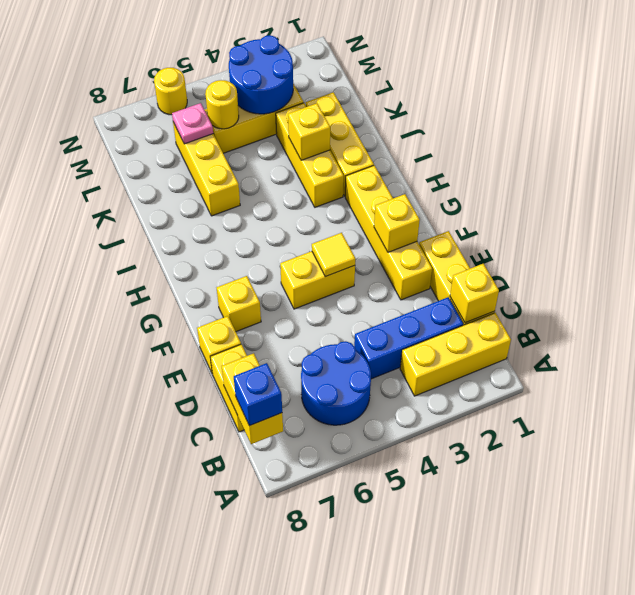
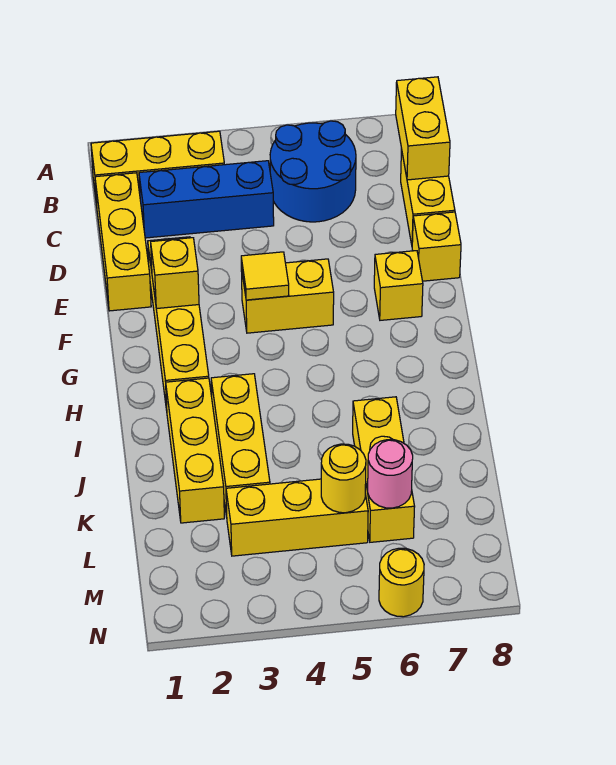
blue 1x1 brick [234,363,282,426] -> none
yellow 1x1 brick [450,264,499,323] -> none
yellow 1x1 brick [288,103,330,160] -> none
blue 2x2 round brick [229,35,293,114] -> none
pink 1x1 plate [172,103,213,144] -> pink 1x1 round brick [368,440,413,508]

